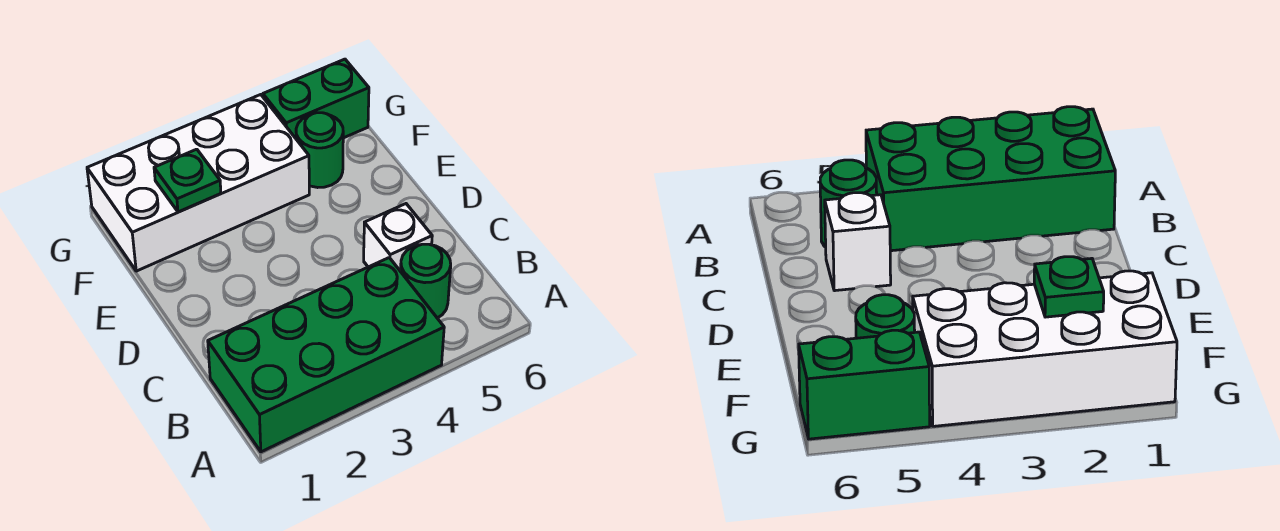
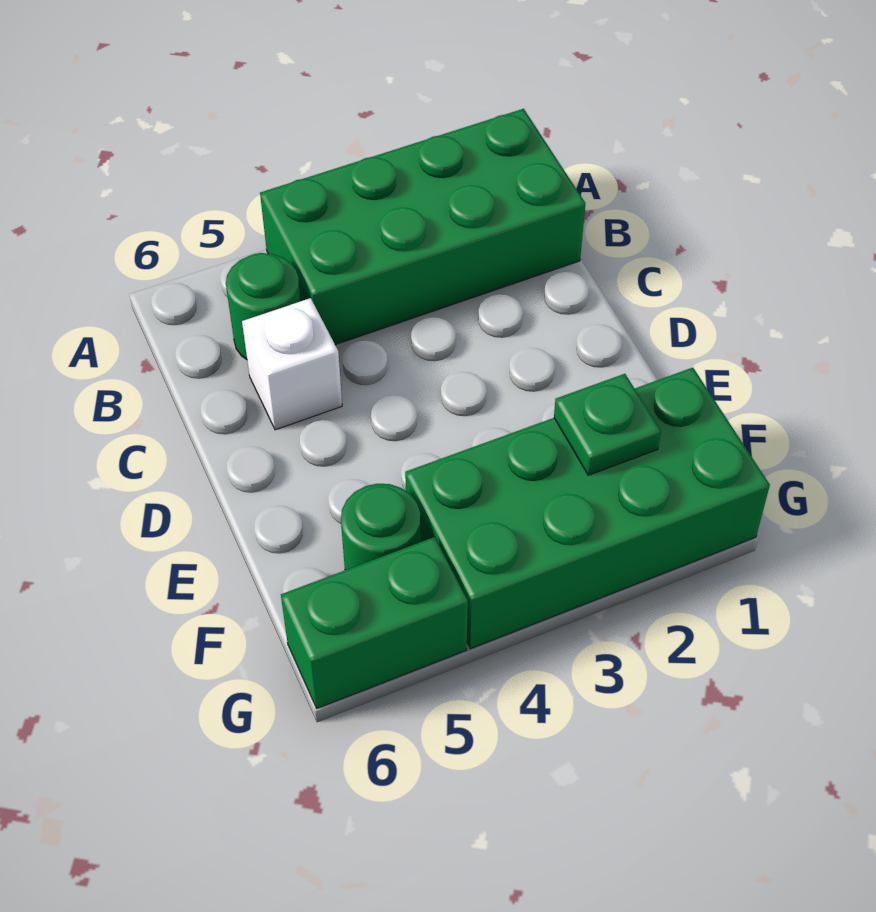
white 2x4 brick [87,95,309,271] -> green 2x4 brick [405,368,770,649]

